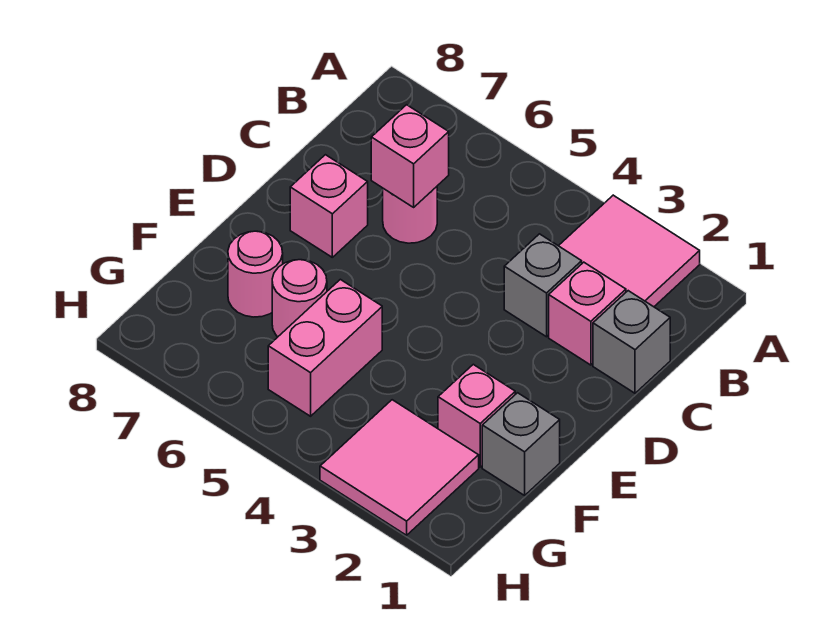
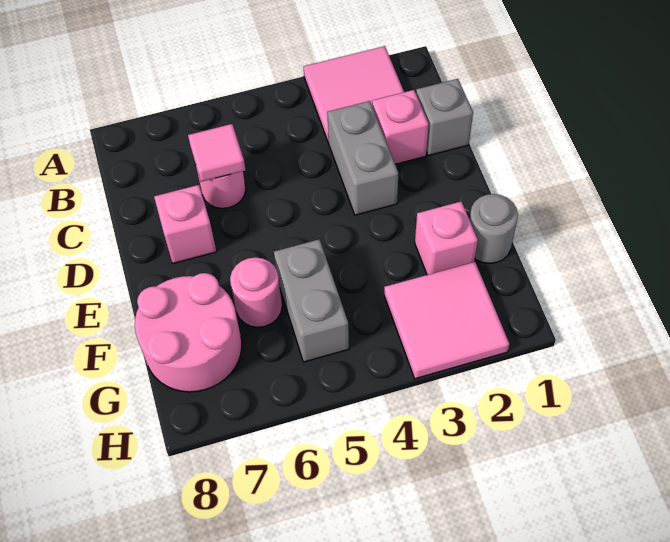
grey 1x1 brick [504,234,582,337] -> grey 1x2 brick [327,101,399,215]
pink 1x1 brick [371,105,449,207] -> pink 1x1 tile [188,124,245,182]
grey 1x1 brick [482,393,560,495] -> grey 1x1 round brick [469,194,518,264]
pink 1x2 brick [268,279,382,416] -> grey 1x2 brick [274,239,349,362]
pink 1x1 round brick [228,231,283,317] -> pink 2x2 round brick [135,273,242,392]

